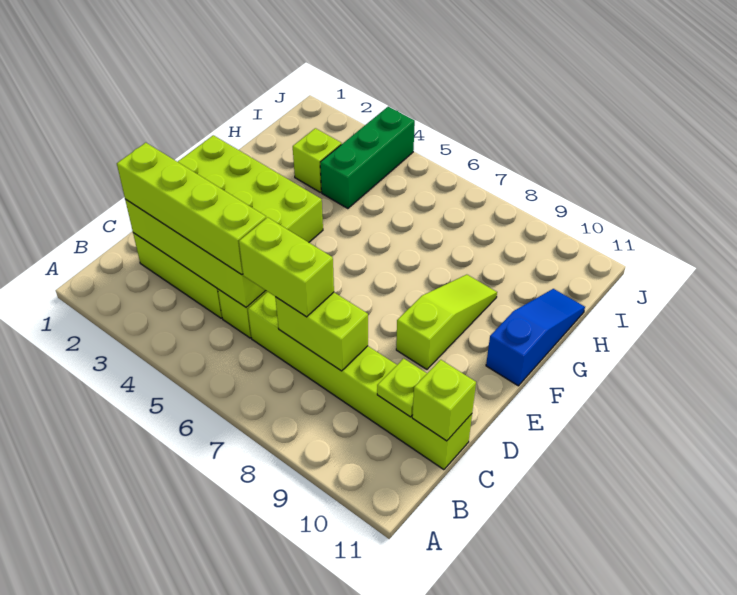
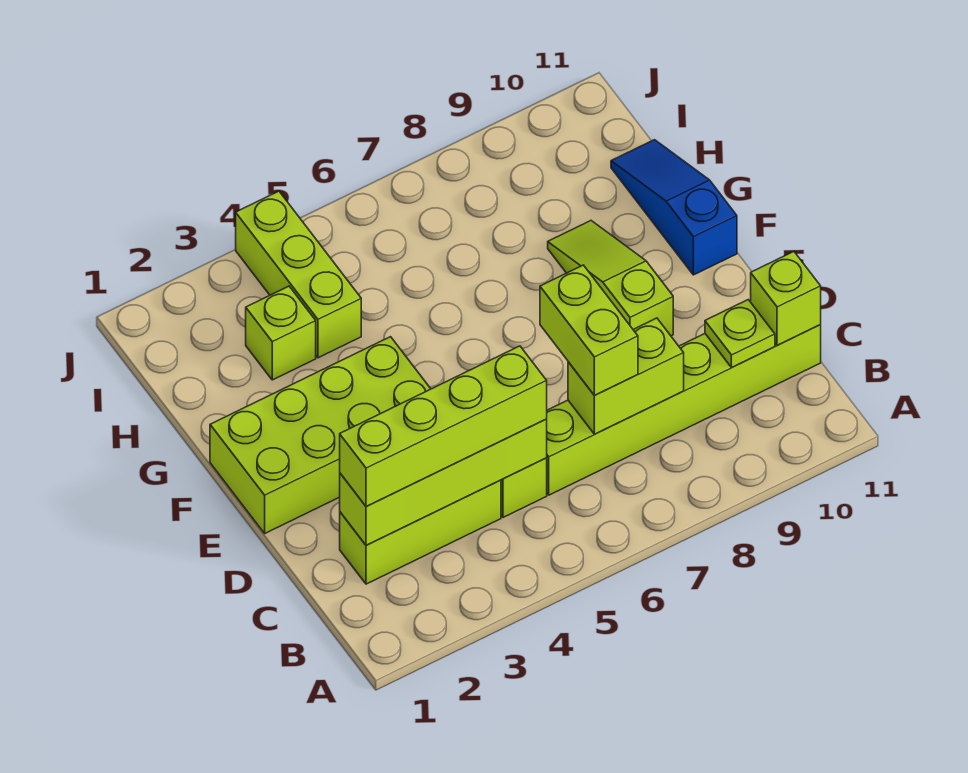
lime 1x2 brick [239,217,334,317] -> lime 1x2 brick turned to [540,265,638,396]
green 1x3 brick [320,107,415,209] -> lime 1x3 brick [236,191,361,358]

